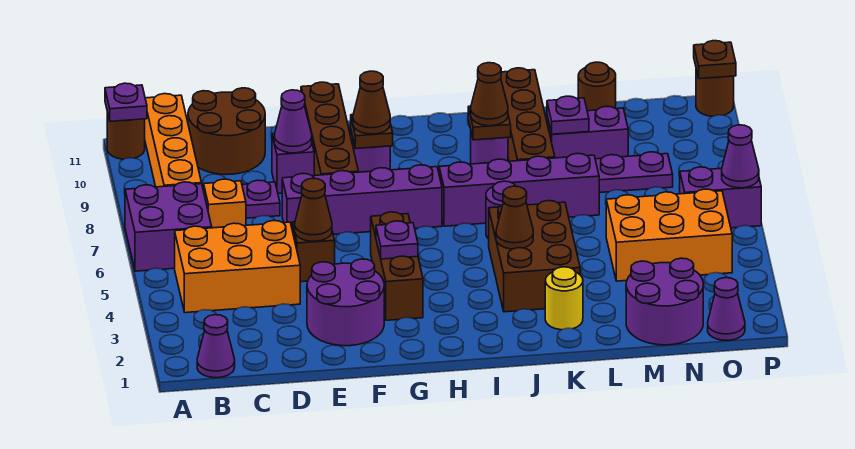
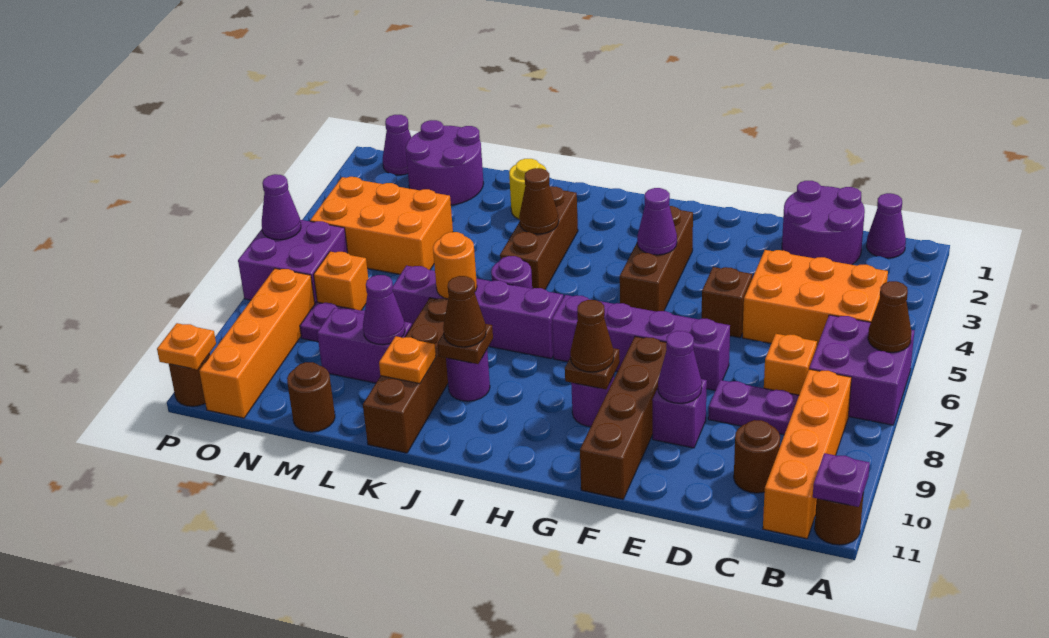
brown 2x2 round brick [188,88,265,175] -> brown 1x1 round brick [734,420,780,493]
purple 2x2 round brick [307,259,384,346] -> purple 2x2 round brick moved to [782,181,865,265]
brown 1x1 cone [295,178,332,241] -> brown 1x1 cone moved to [868,281,912,352]
purple 1x1 plate [376,221,418,259] -> purple 1x1 cone [637,188,677,255]
brown 2x3 brick [489,201,580,312] -> brown 1x3 brick [500,186,578,289]
none -> orange 1x1 round brick [433,232,477,299]
none -> orange 1x1 plate [379,336,436,384]
purple 1x1 plate [547,96,589,134] -> purple 1x1 cone [363,275,405,345]
none -> orange 1x1 brick [314,252,368,311]
purple 1x2 brick [680,167,761,228] -> purple 2x2 brick [238,220,348,303]
none -> orange 1x4 brick [199,269,315,418]
brown 1x1 plate [694,41,736,79] -> orange 1x1 plate [157,323,216,370]

